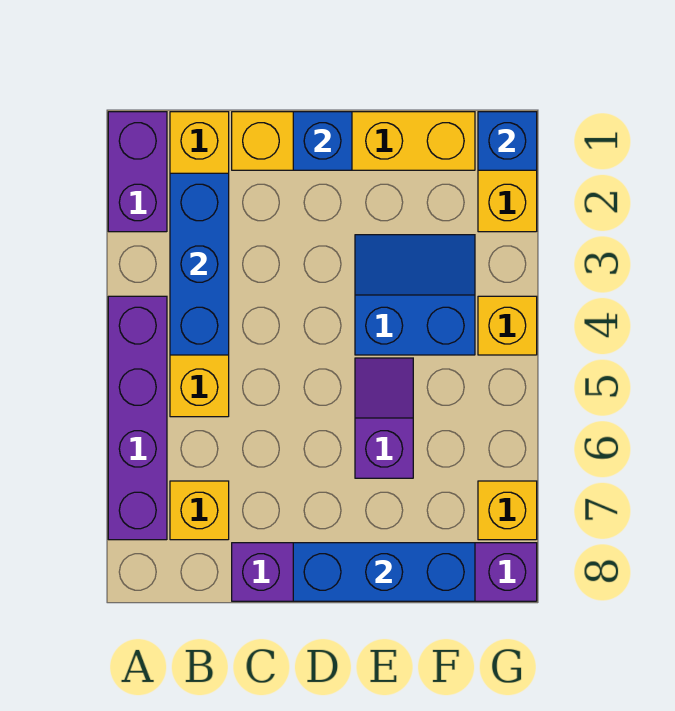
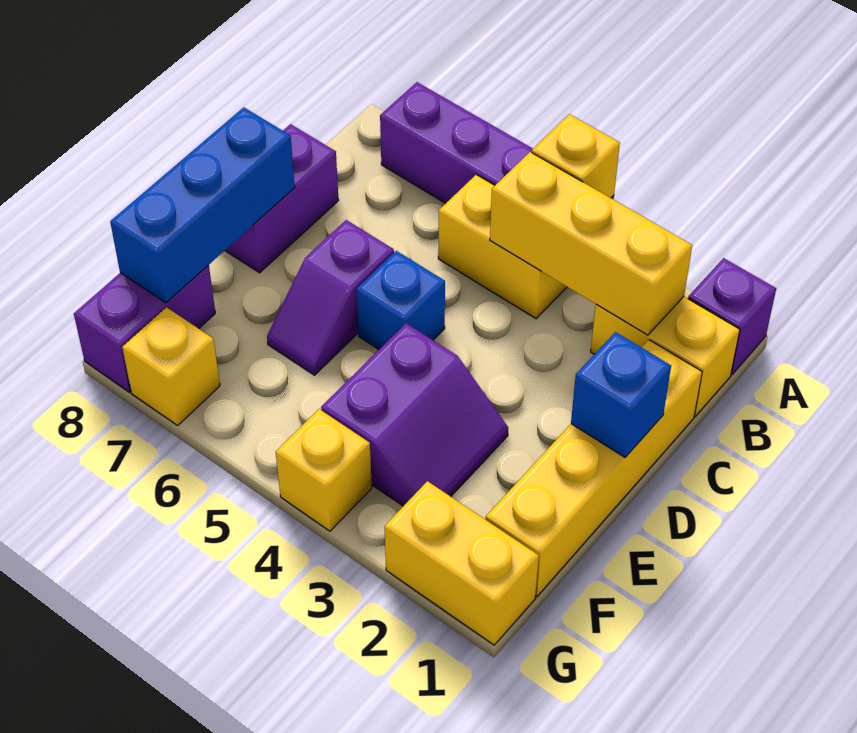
purple 1x2 brick [108,112,167,232] -> purple 1x1 brick [688,258,776,374]
blue 1x3 brick [170,173,229,355] -> yellow 1x3 brick [490,152,692,335]
yellow 1x1 brick [170,481,229,540] -> yellow 1x1 brick moved to [532,114,620,198]
blue 2x2 slope [355,235,475,355] -> purple 2x2 slope [321,323,508,506]
purple 1x2 slope [355,358,413,478] -> purple 1x2 slope turned to [267,220,394,375]
blue 1x1 brick [478,112,537,170] -> blue 1x1 brick moved to [356,251,445,349]

